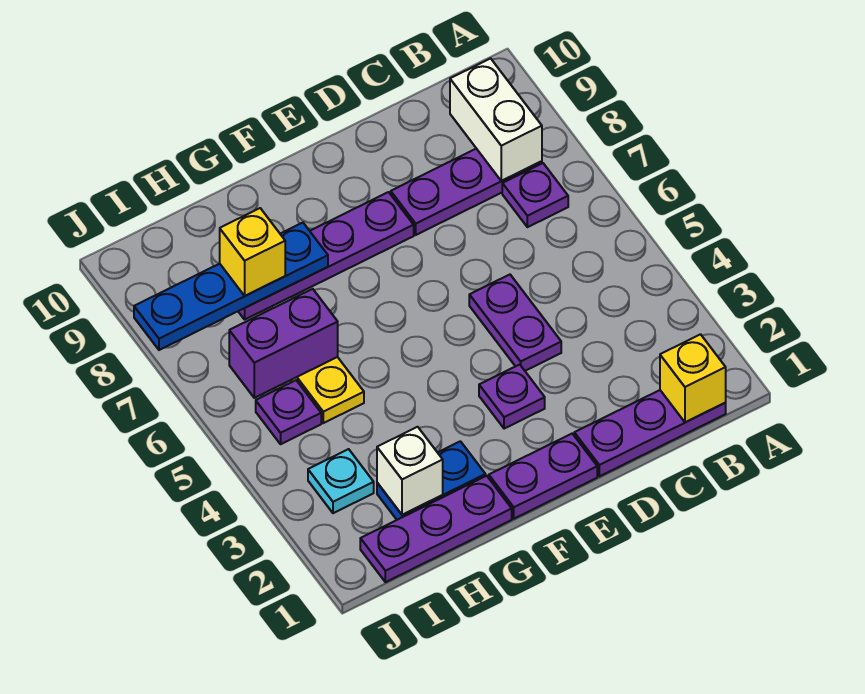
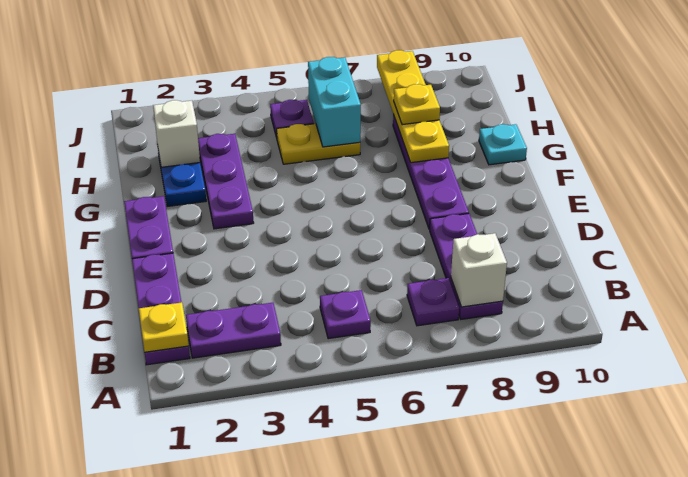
yellow 1x1 brick [660,334,726,422] -> yellow 1x1 plate [139,302,189,352]
white 1x2 brick [450,58,542,181] -> white 1x1 brick [451,233,507,307]
purple 1x2 plate [469,275,561,371] -> purple 1x2 plate moved to [186,303,281,358]
purple 1x1 plate [479,365,545,429] -> purple 1x1 plate moved to [320,290,371,339]
purple 1x3 plate [360,476,512,582] -> purple 1x3 plate moved to [198,134,254,229]
blue 1x4 plate [134,223,328,350] -> yellow 1x4 plate [377,50,449,163]
purple 1x2 brick [229,289,338,398] -> cyan 1x2 brick [308,57,361,147]
yellow 1x1 brick [220,208,285,296] -> yellow 1x1 plate [394,84,440,125]
cyan 1x1 plate [308,449,374,513] -> cyan 1x1 plate moved to [479,124,527,165]

